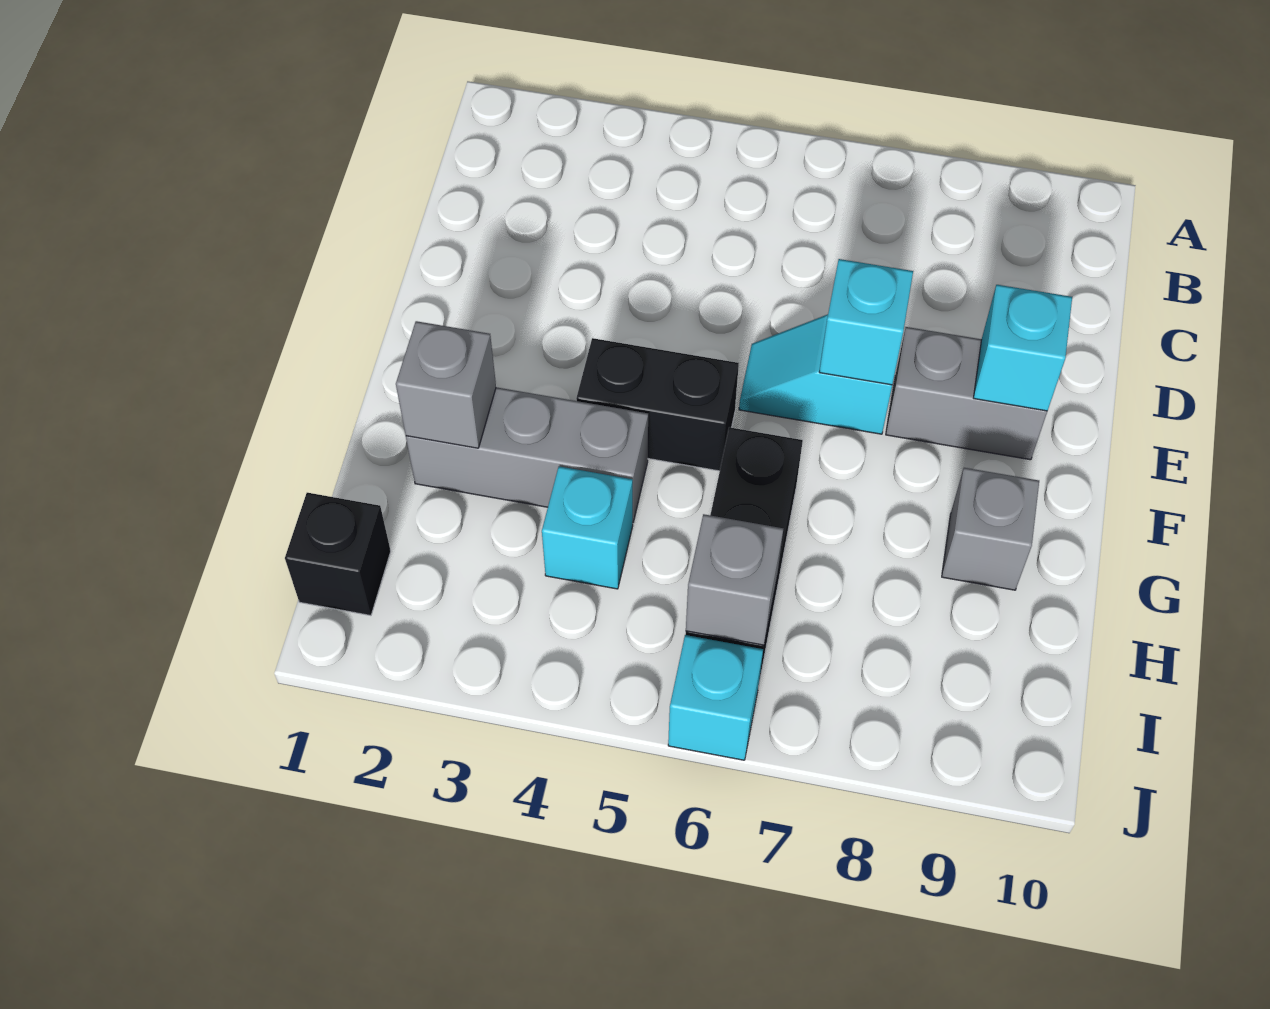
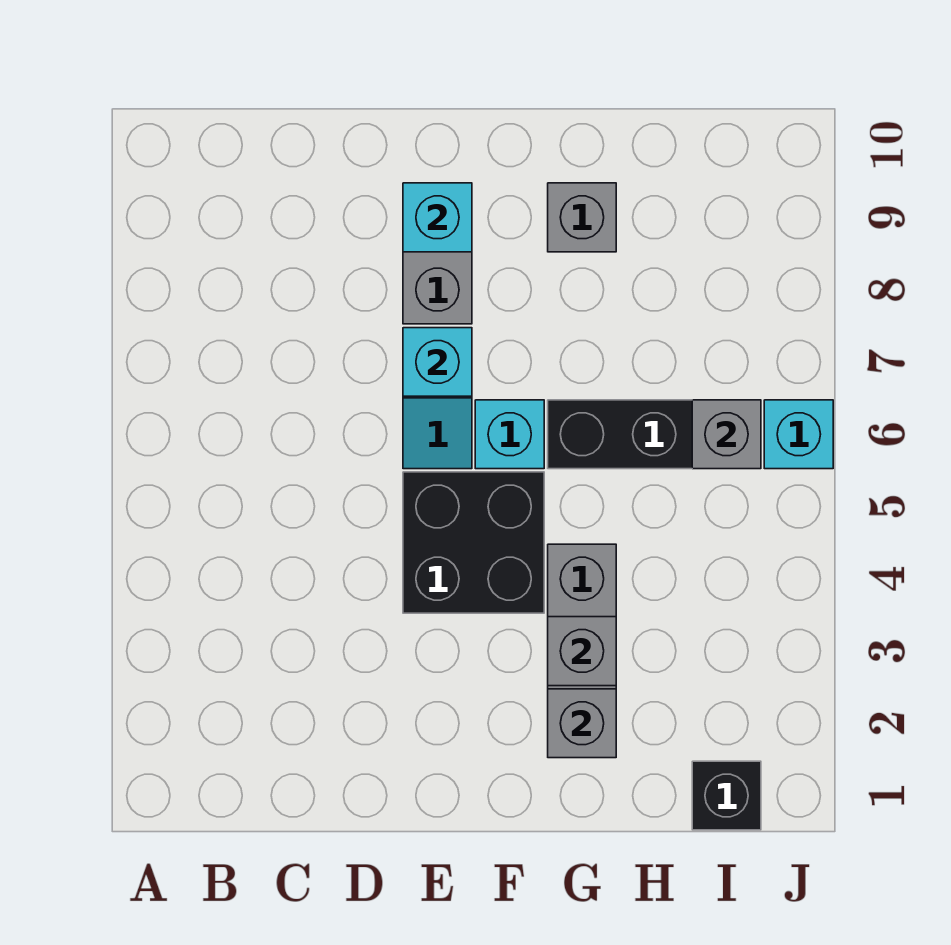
black 1x2 brick [576,338,739,471] -> black 2x2 brick [403,472,544,613]
none -> grey 1x1 brick [548,617,616,686]
cyan 1x1 brick [542,466,633,589] -> cyan 1x1 brick moved to [475,400,544,469]

